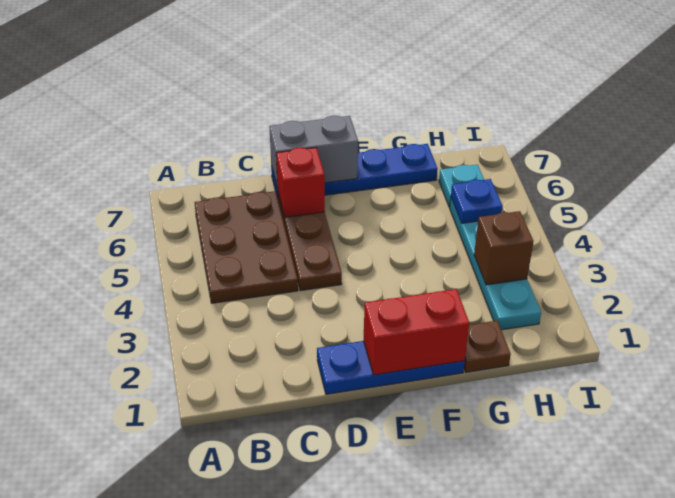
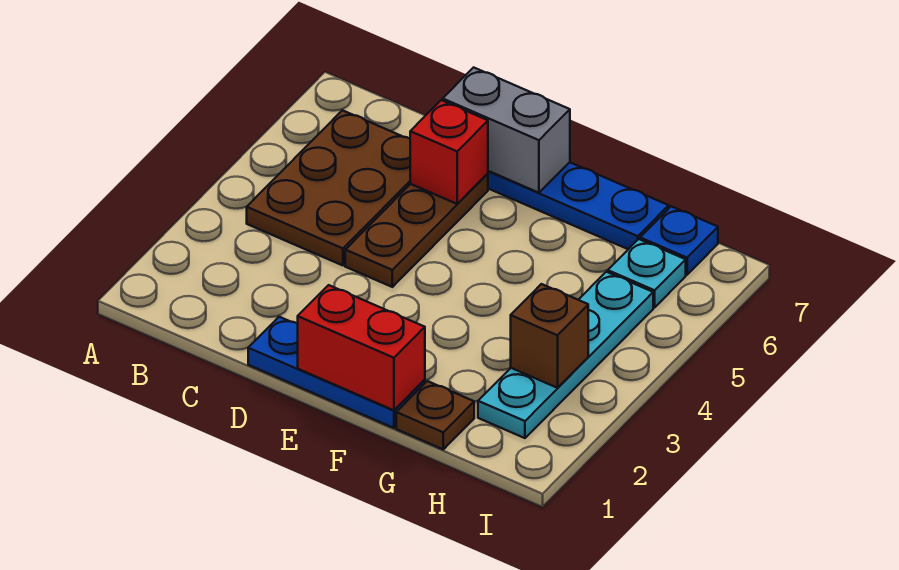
blue 1x1 plate [451,179,503,223] -> blue 1x1 plate moved to [640,206,718,275]

